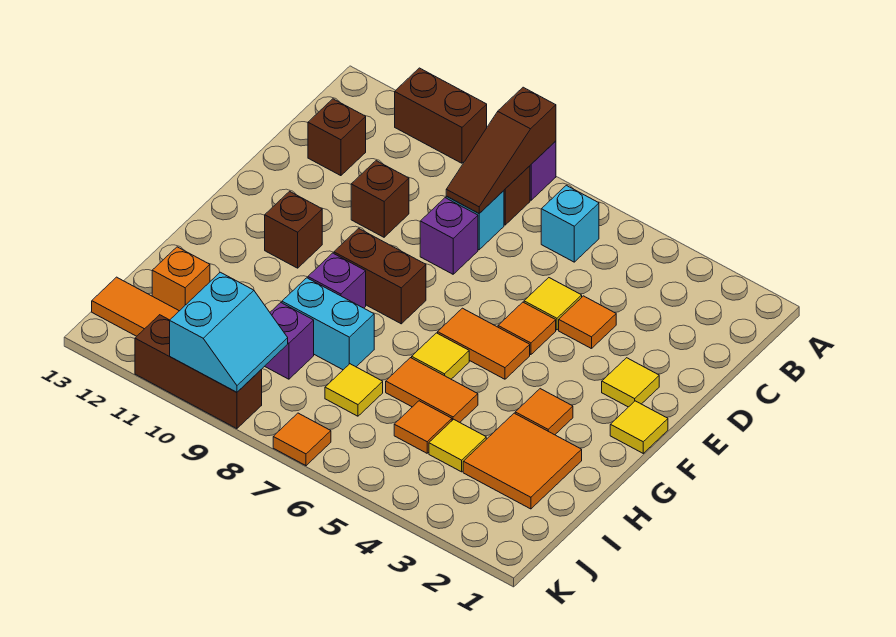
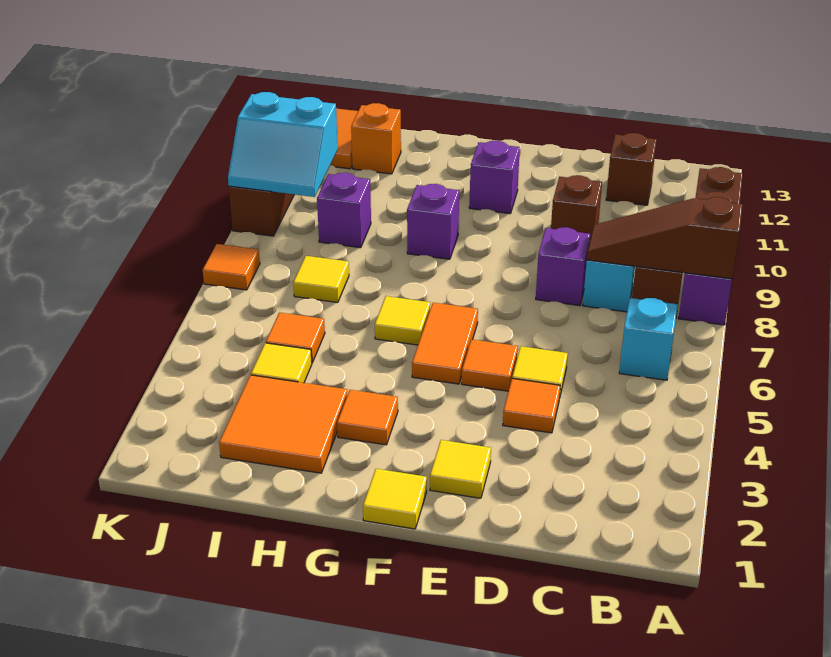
brown 1x2 brick [334,228,426,324] -> none
brown 1x1 brick [265,191,322,268] -> purple 1x1 brick [469,141,520,214]
orange 1x2 tile [386,358,478,422] -> none
cyan 1x2 brick [282,278,374,370] -> none

